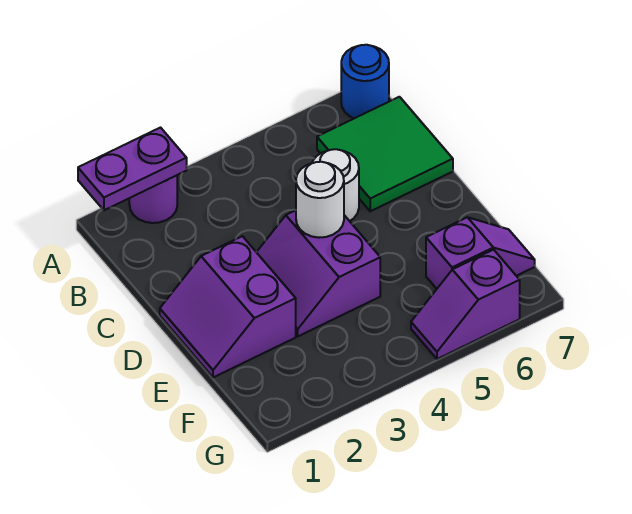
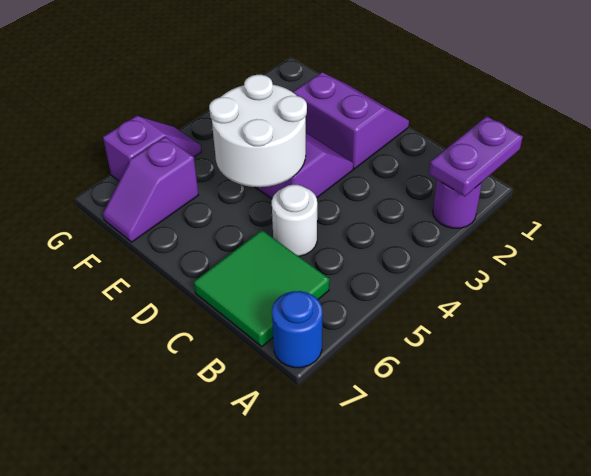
white 1x1 round brick [296,162,344,238] -> white 2x2 round brick [209,75,307,187]

